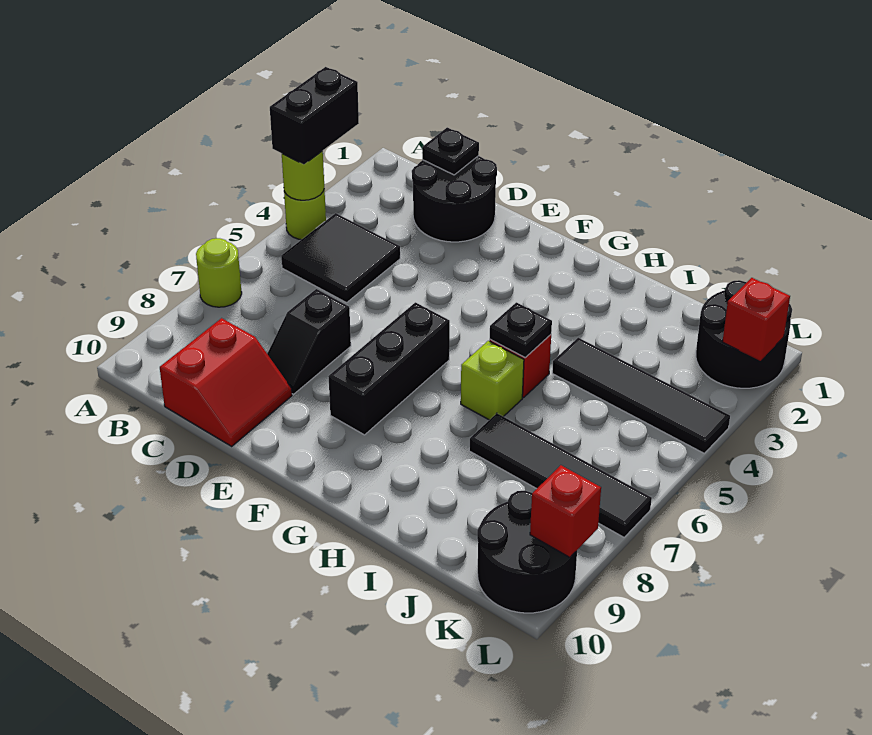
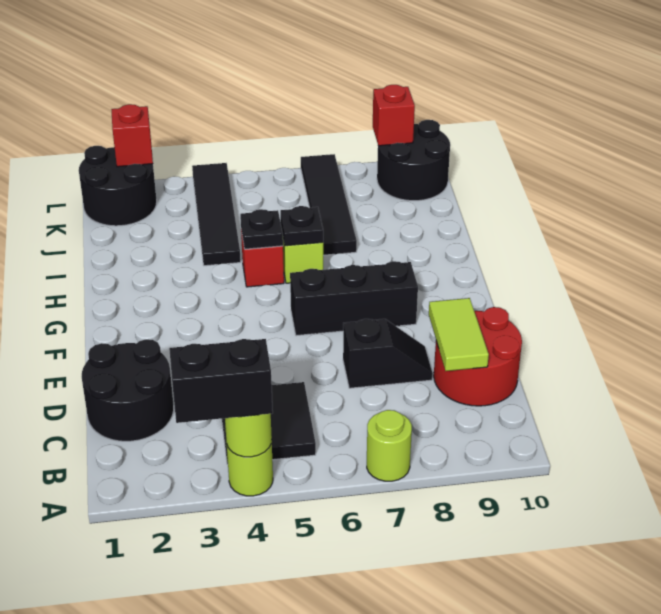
black 1x1 plate [422,127,479,175] -> black 1x1 plate moved to [280,206,323,246]
red 2x2 slope [160,318,292,446] -> red 2x2 round brick [434,307,522,406]
none -> lime 1x2 tile [429,298,489,371]

